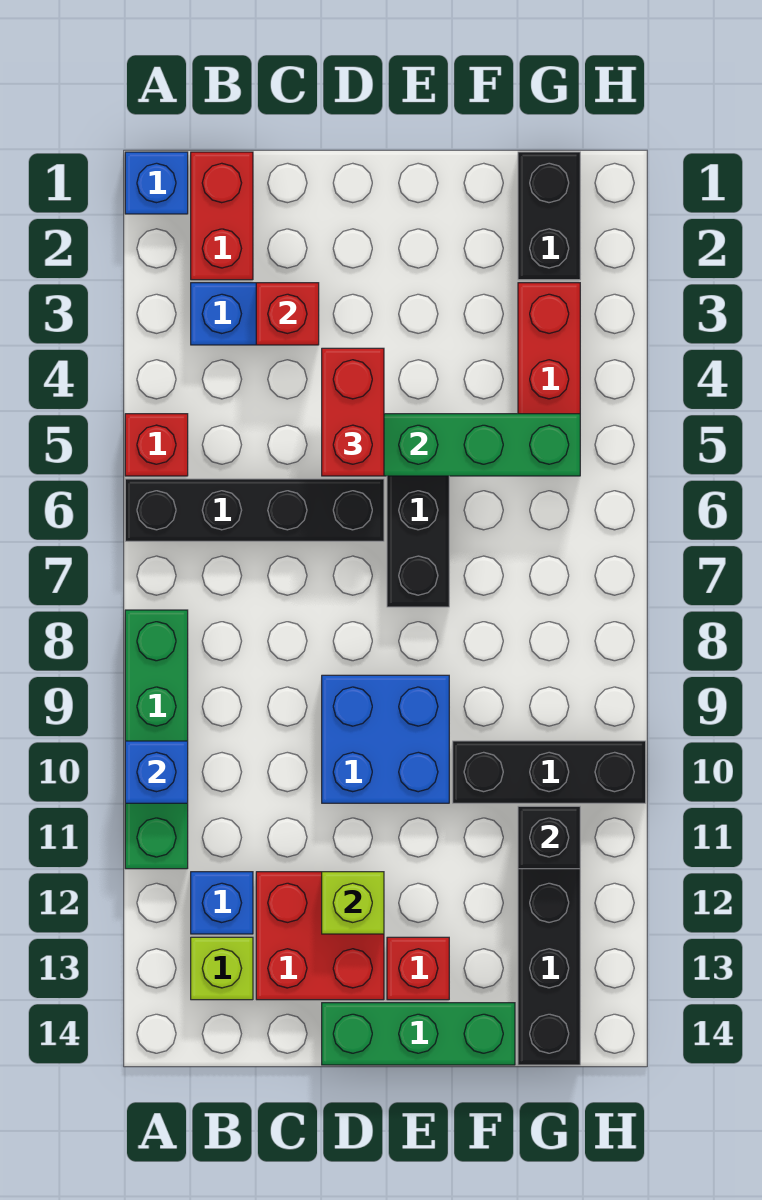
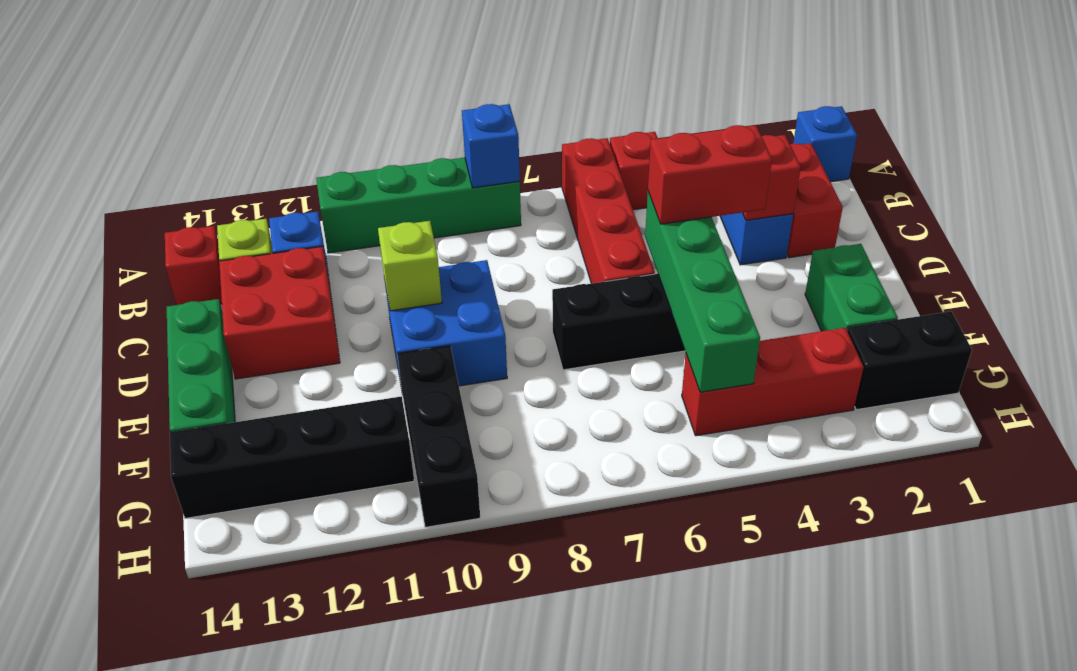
black 1x4 brick [125,479,384,541] -> red 1x4 brick [562,138,655,284]
blue 1x1 brick [125,741,188,803] -> blue 1x1 brick moved to [462,104,520,188]
red 1x2 brick [191,152,253,280] -> red 1x2 brick turned to [787,143,843,258]
lime 1x1 brick [322,872,384,934] -> lime 1x1 brick moved to [378,221,442,311]
none -> green 1x2 brick [805,244,898,331]
red 1x1 brick [387,937,449,1000] -> red 1x1 brick moved to [165,226,222,305]
black 1x1 brick [518,806,580,869] -> none

